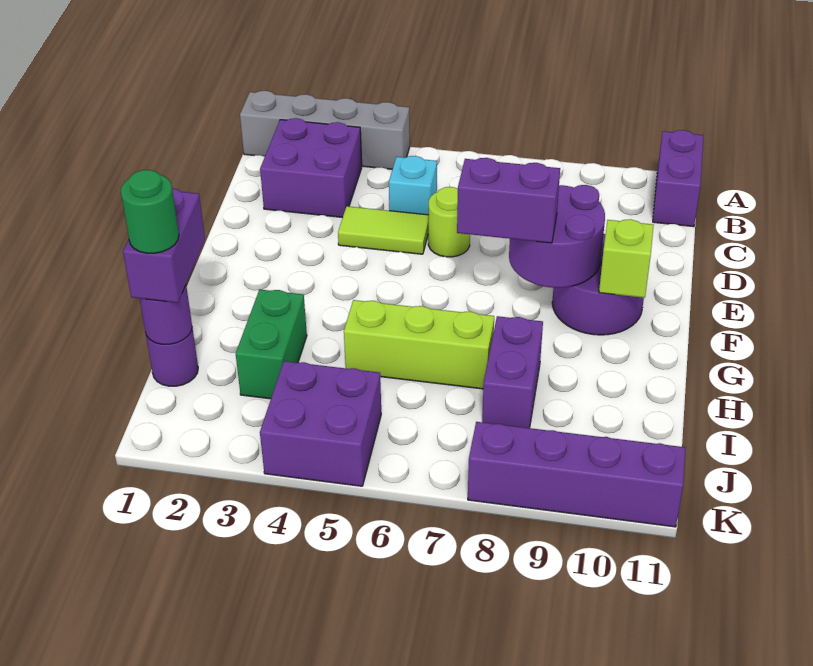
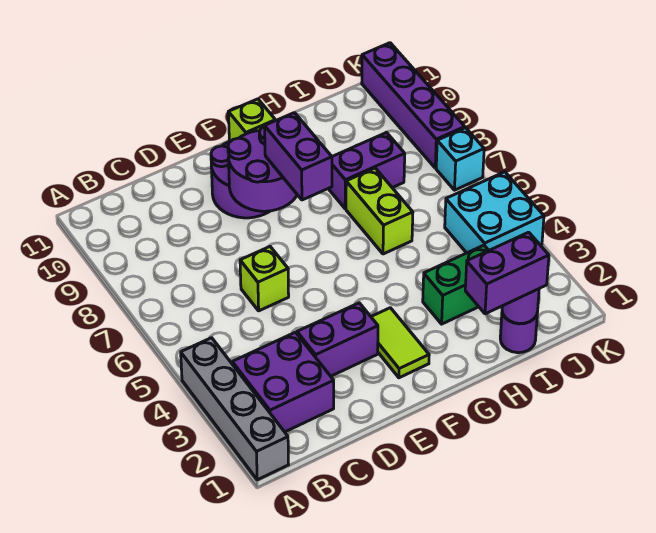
purple 1x2 brick [653,130,703,227] -> purple 1x2 brick moved to [297,303,378,376]
cyan 1x1 brick [389,156,437,215] -> cyan 1x1 brick moved to [436,128,484,190]
lime 1x2 tile [338,206,429,254] -> lime 1x2 tile moved to [371,308,429,378]
lime 1x1 round brick [428,187,470,257] -> lime 1x1 brick [240,247,289,311]
lime 1x3 brick [344,300,494,389] -> lime 1x2 brick [346,168,413,254]
green 1x1 round brick [121,170,179,253] -> none
purple 2x2 brick [260,361,381,486] -> cyan 2x2 brick [445,172,544,253]

